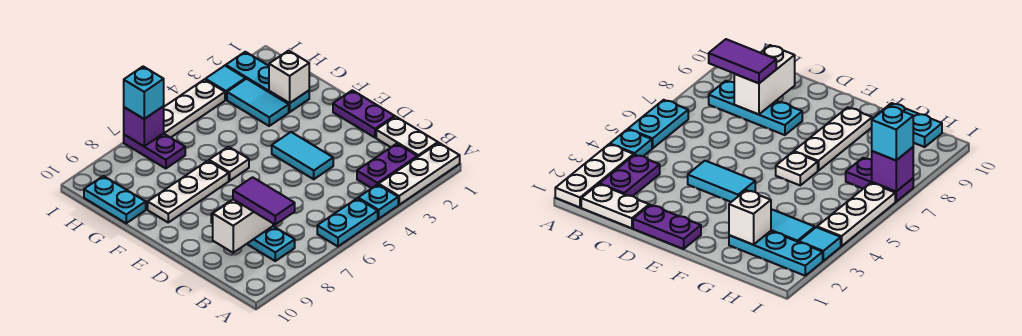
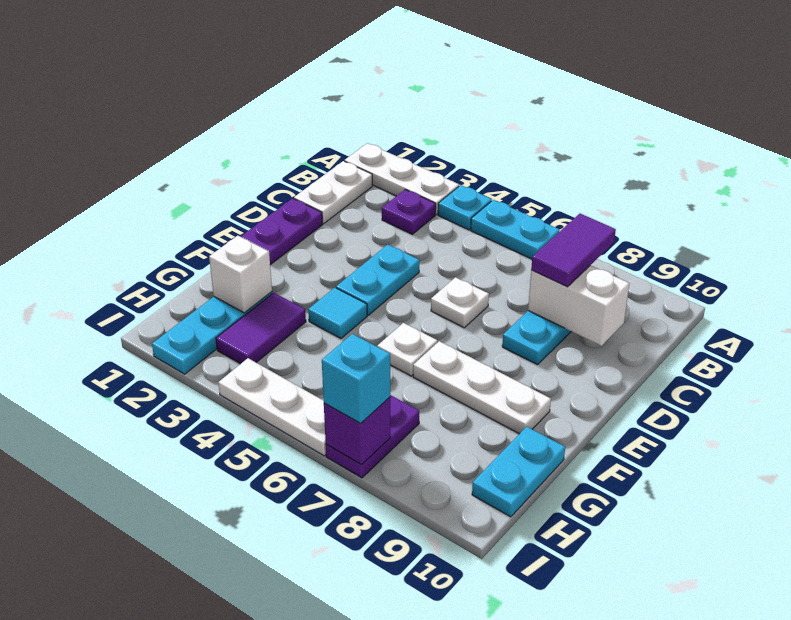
purple 1x2 plate [357,144,417,188] -> purple 1x1 plate [382,190,436,234]
cyan 1x2 tile [272,132,333,179] -> cyan 1x2 plate [336,245,419,315]
none -> white 1x1 plate [431,277,489,328]
cyan 1x2 tile [227,79,289,126] -> purple 1x2 tile [216,293,306,364]
cyan 1x1 tile [205,66,245,100] -> cyan 1x1 tile moved to [308,288,367,338]

